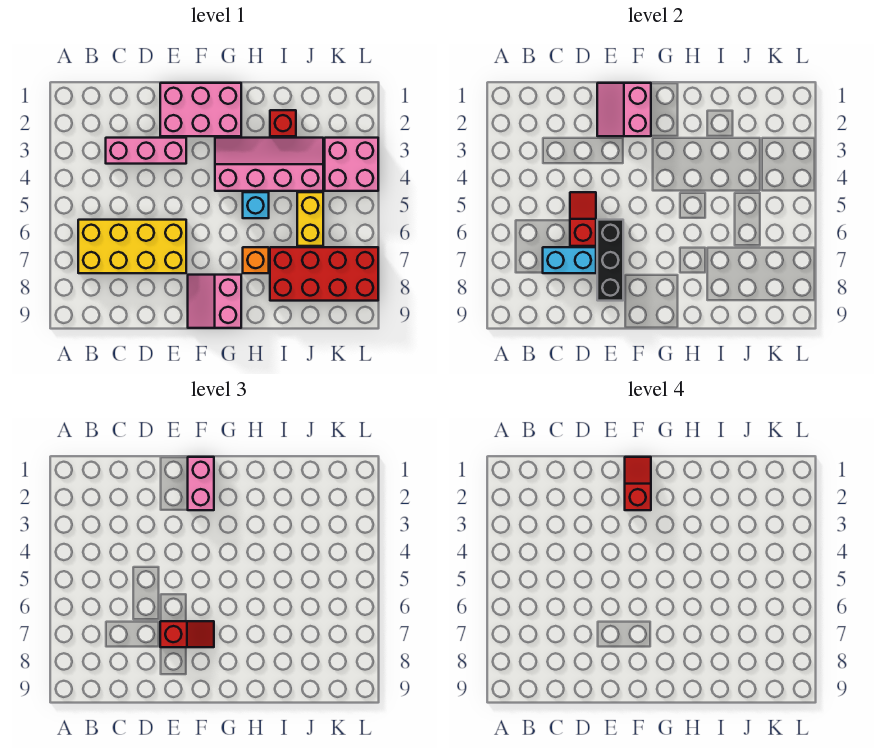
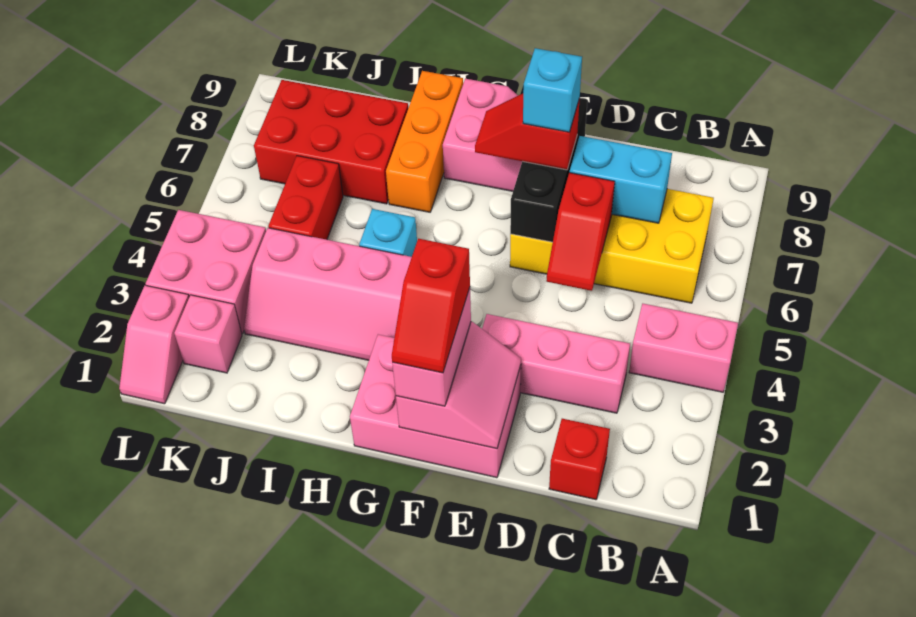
none -> pink 1x2 brick [629,304,738,392]
none -> cyan 1x1 brick [523,48,582,132]
orange 1x1 brick [243,247,269,273] -> orange 1x3 brick [386,71,463,212]
red 1x1 brick [270,110,296,136] -> red 1x1 brick moved to [549,419,610,500]
red 2x4 brick [270,247,378,301] -> red 2x3 brick [254,80,409,204]
yellow 1x2 brick [297,192,323,246] -> red 1x2 brick [268,156,343,240]
none -> pink 1x1 brick [174,295,242,373]
none -> pink 1x2 slope [119,285,189,404]

